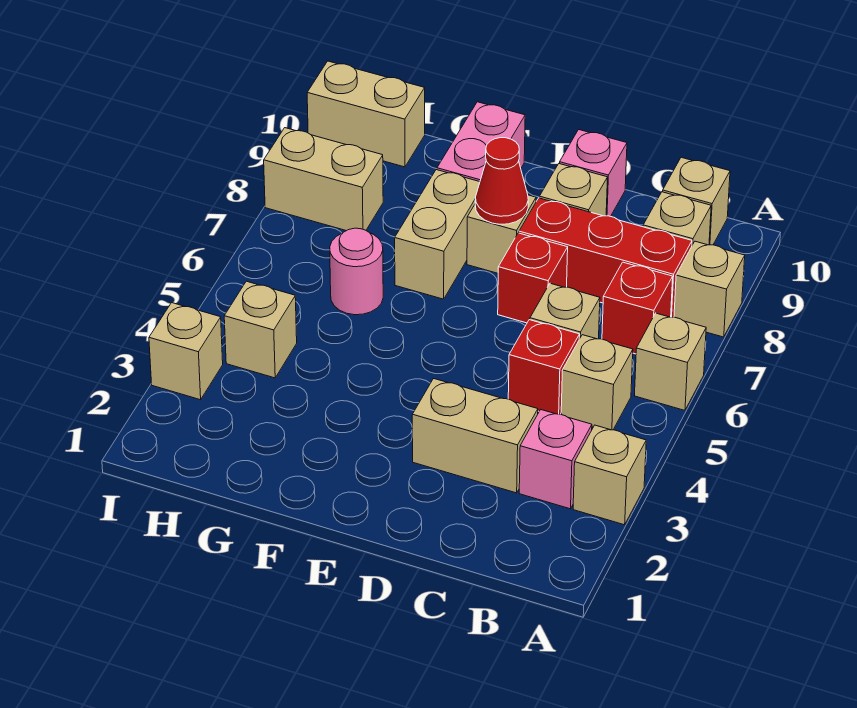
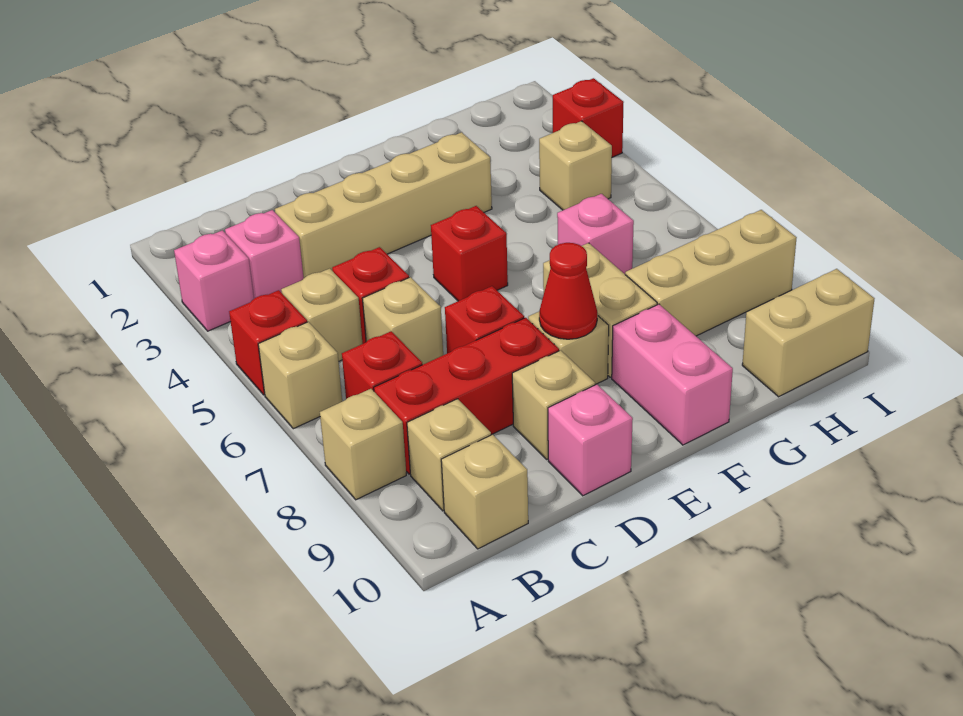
tan 1x1 brick [573,425,646,525] -> pink 1x1 brick [174,230,254,331]
none -> red 1x1 brick [229,290,307,395]
tan 1x2 brick [412,379,538,493] -> tan 1x4 brick [275,132,492,278]
none -> red 1x1 brick [431,206,508,301]
pink 1x1 round brick [330,228,383,315] -> pink 1x1 brick [557,194,634,274]
tan 1x2 brick [264,128,383,231] -> tan 1x3 brick [625,210,797,336]
tan 1x1 brick [149,303,223,400] -> red 1x1 brick [553,78,624,157]

